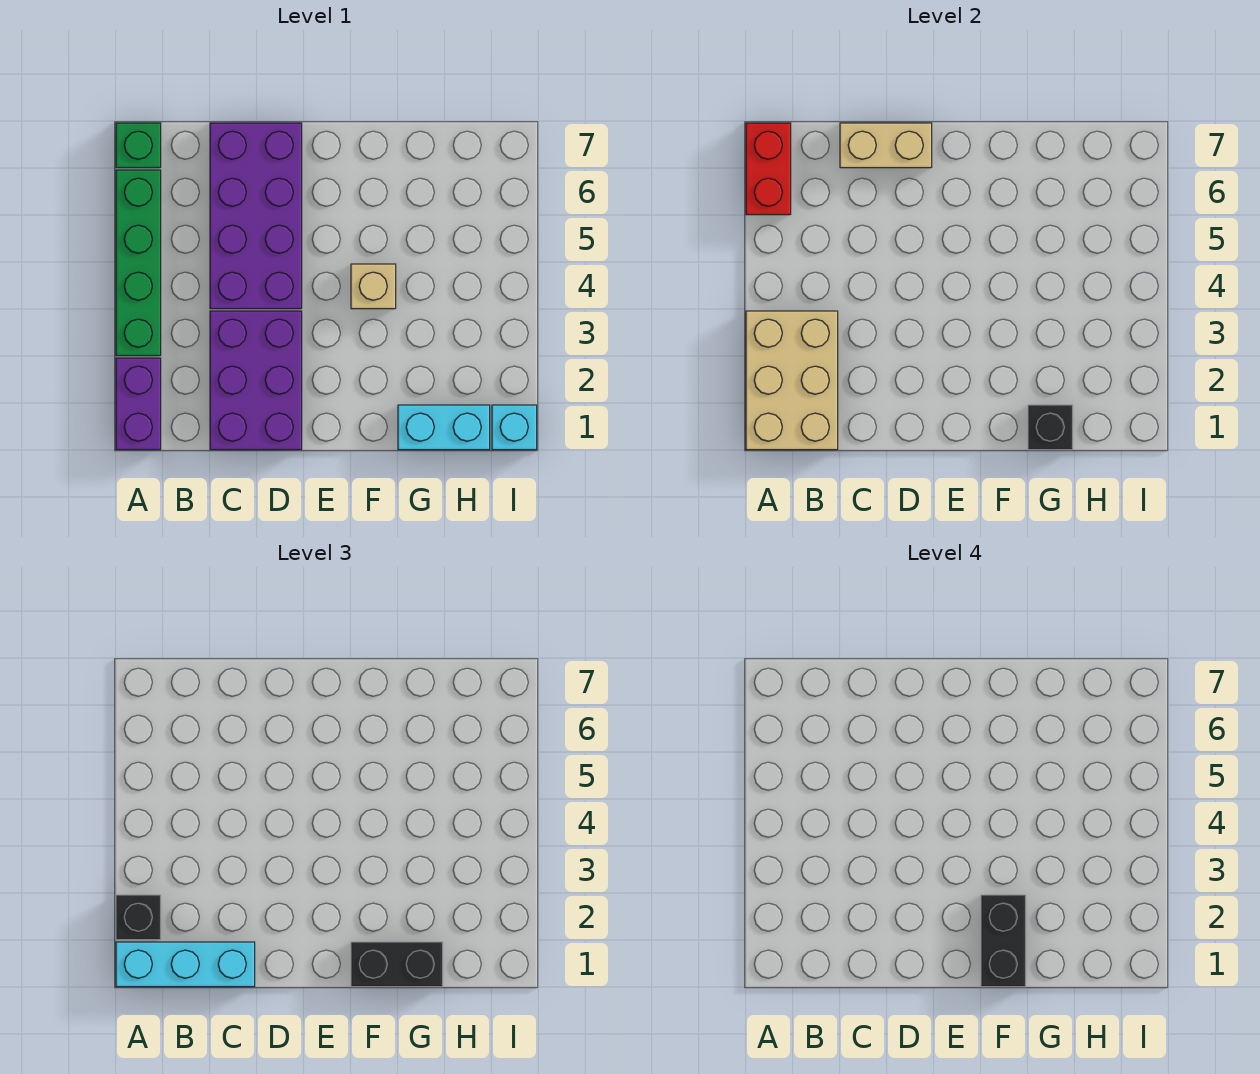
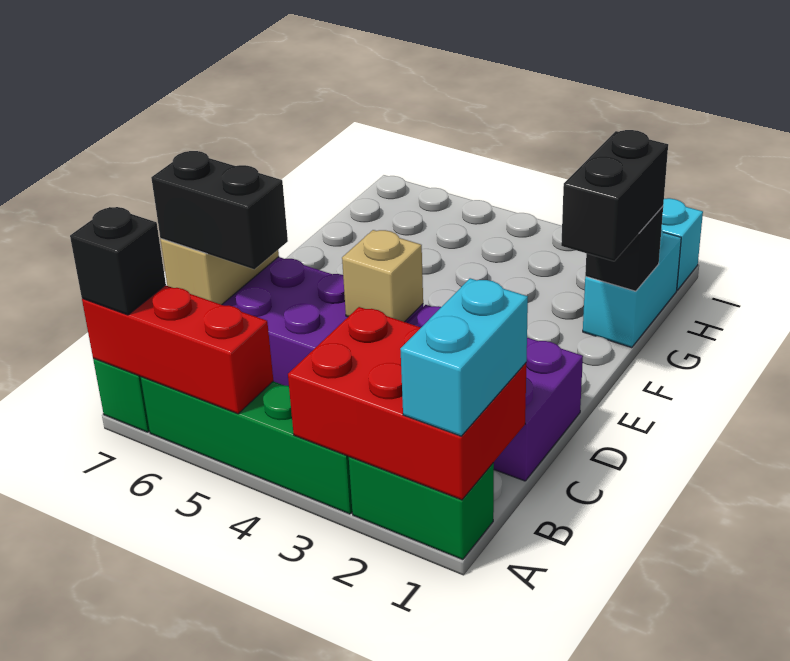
purple 1x2 brick [116,358,161,450] -> green 1x2 brick [349,457,494,560]
tan 2x3 brick [746,311,838,450] -> red 2x3 brick [288,307,526,500]
cyan 1x3 brick [116,942,255,987] -> cyan 1x2 brick [400,278,528,436]
black 1x1 brick [116,895,161,940] -> black 1x1 brick moved to [70,207,166,315]
red 1x2 brick [746,123,791,215] -> red 1x3 brick [82,285,273,414]
black 1x2 brick [981,895,1026,987] -> black 1x2 brick moved to [151,151,288,269]
tan 1x1 brick [351,264,396,309] -> tan 1x1 brick moved to [342,230,423,322]

